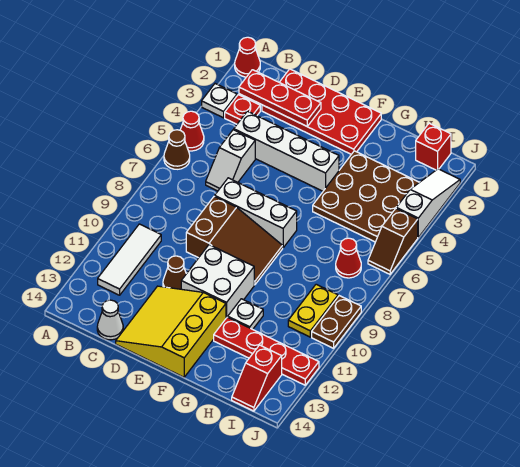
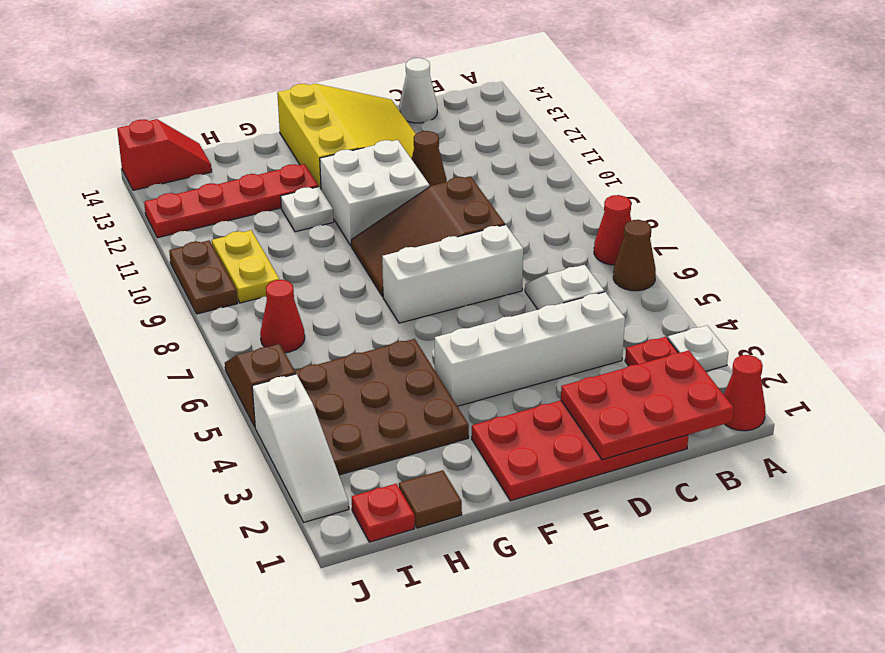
red 1x1 cone [180,111,204,151] -> red 1x1 cone moved to [594,195,631,265]
red 1x3 plate [239,70,321,126] -> red 2x3 plate [561,350,734,460]
white 1x3 tile [98,224,161,295] -> none
none -> brown 1x1 tile [399,470,462,528]
red 1x1 brick [416,123,451,170] -> red 1x1 plate [352,484,415,542]
red 1x2 slope [232,345,282,411] -> red 1x2 slope turned to [117,119,212,190]

